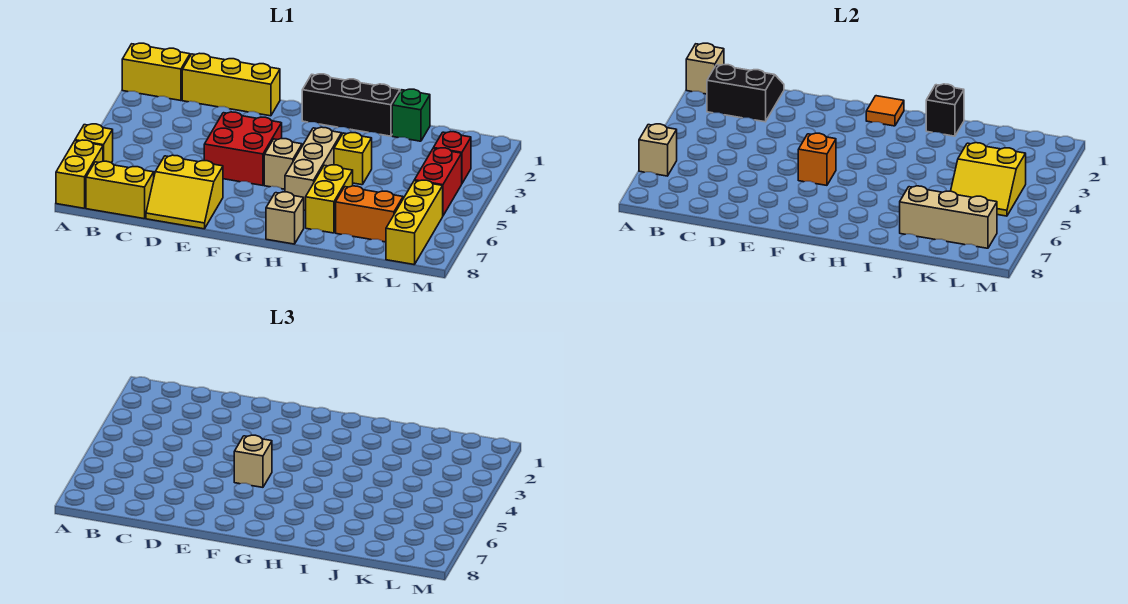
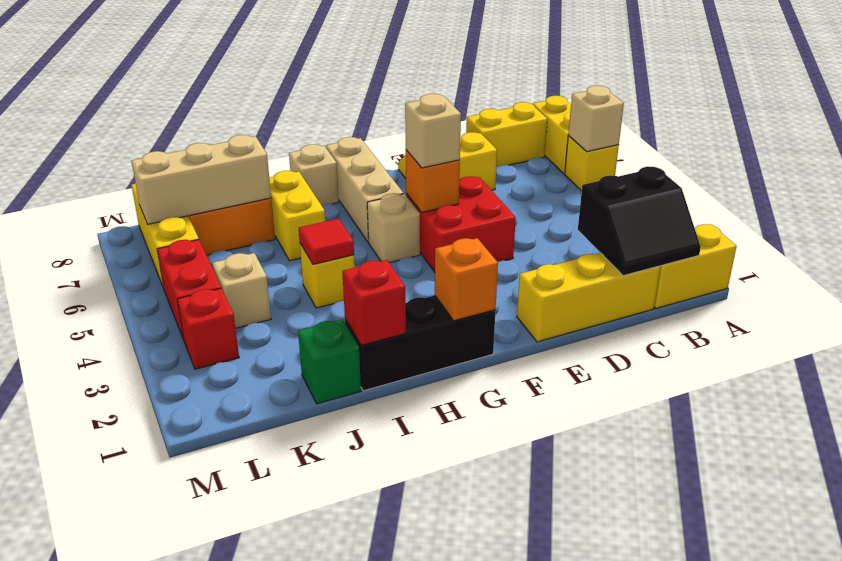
tan 1x1 brick [686,43,724,94] -> tan 1x1 brick moved to [212,253,271,328]
orange 1x1 tile [866,96,904,126] -> orange 1x1 brick [435,238,498,321]
tan 1x3 brick [285,127,342,211] -> tan 1x3 brick moved to [326,137,404,242]
black 1x1 brick [926,84,964,136] -> red 1x1 brick [342,260,406,345]
none -> red 1x1 tile [299,219,354,264]
yellow 2x2 slope [951,143,1026,216] -> none

